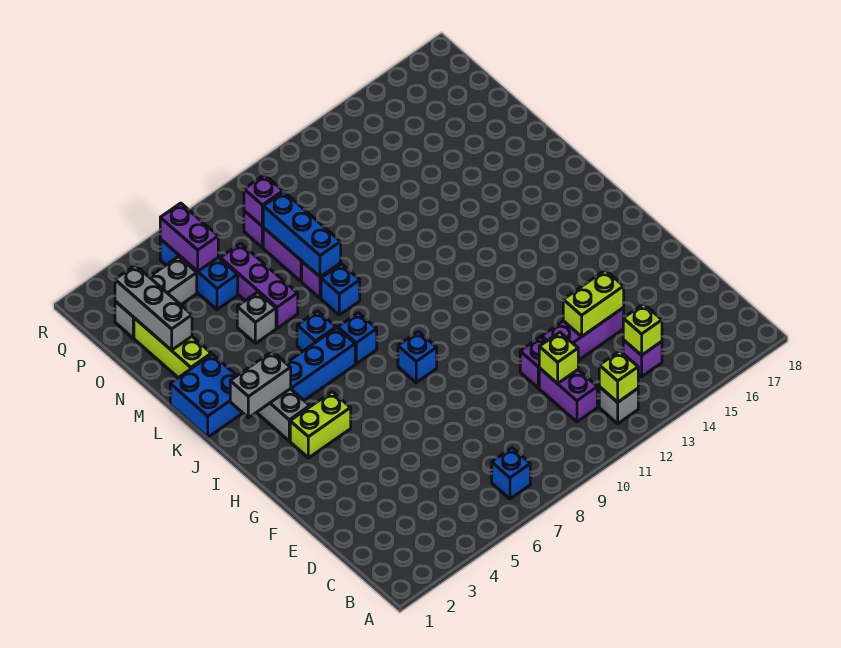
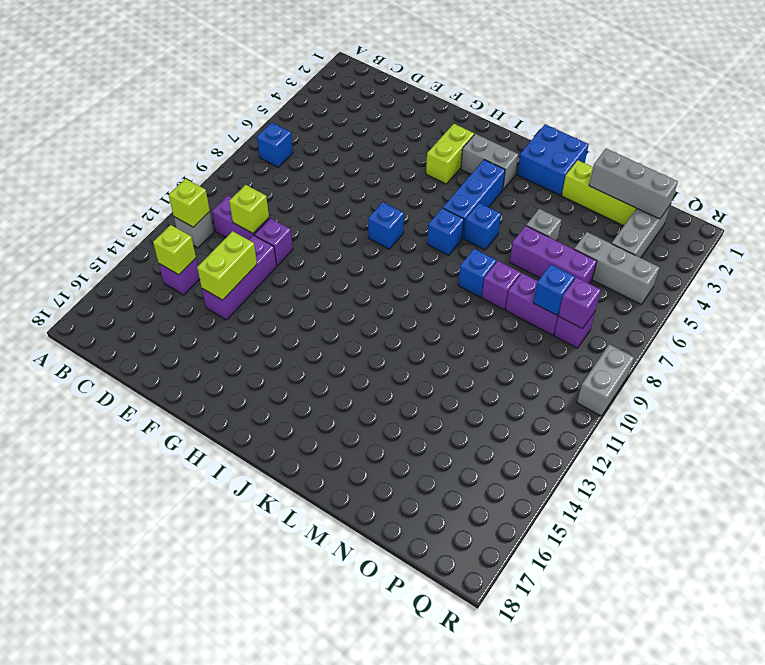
grey 1x2 brick [230,351,291,418] -> grey 1x2 brick moved to [577,344,634,416]
blue 1x3 brick [263,192,341,277] -> blue 1x1 brick [533,265,575,315]
blue 1x3 brick [160,239,238,310] -> grey 1x3 brick [574,232,660,305]
purple 1x2 brick [160,203,218,271] -> none

